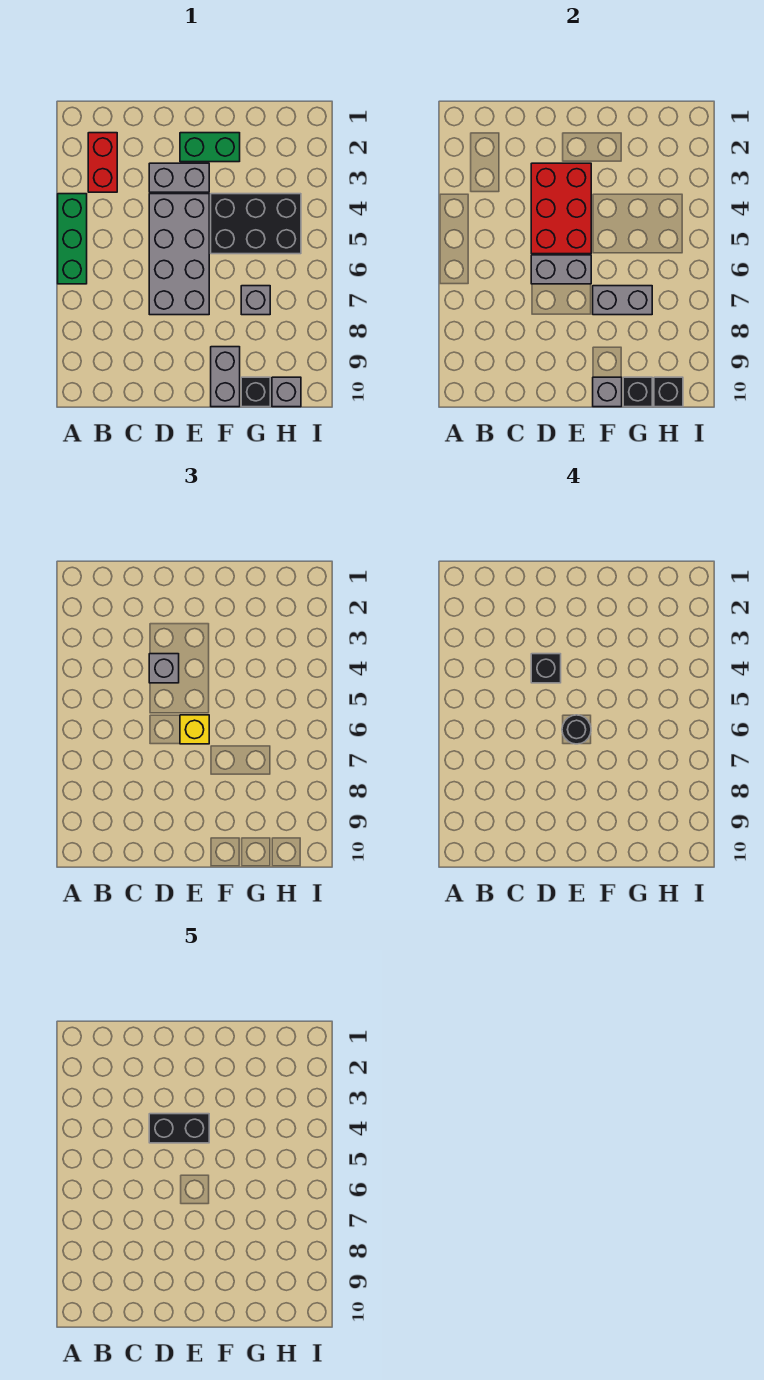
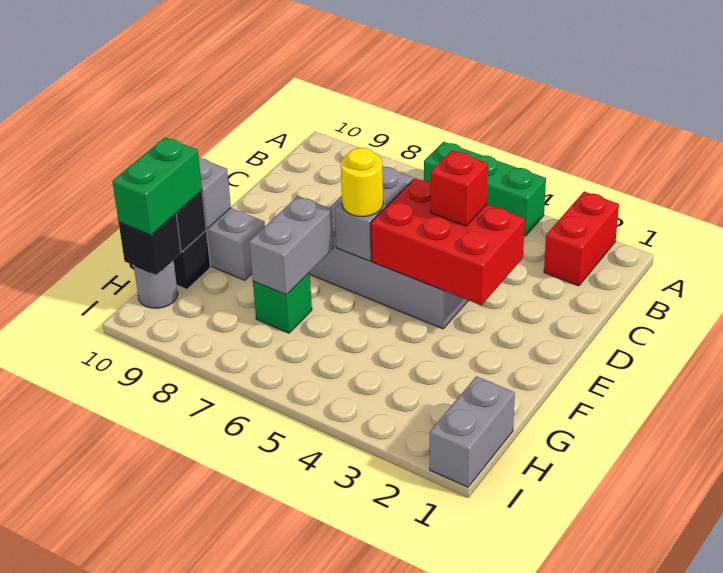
red 1x2 brick [88,133,117,192] -> red 1x2 brick turned to [544,192,619,286]
grey 1x2 brick [149,163,209,192] -> grey 1x2 brick moved to [430,376,515,487]
grey 1x1 brick [149,654,179,683] -> red 1x1 brick [431,150,488,226]
black 1x1 brick [531,654,561,683] -> none
black 1x2 brick [149,1114,209,1143] -> none
green 1x2 brick [180,133,240,162] -> green 1x2 brick moved to [112,137,202,235]
yellow 1x1 brick [180,715,209,744] -> yellow 1x1 round brick [341,148,383,217]
black 1x1 round brick [562,715,591,744] -> none
black 2x3 brick [211,194,301,254] -> none
grey 1x1 brick [241,286,270,315] -> green 1x1 brick [253,272,312,333]
grey 1x1 brick [272,377,301,407] -> grey 1x1 round brick [134,260,178,308]

